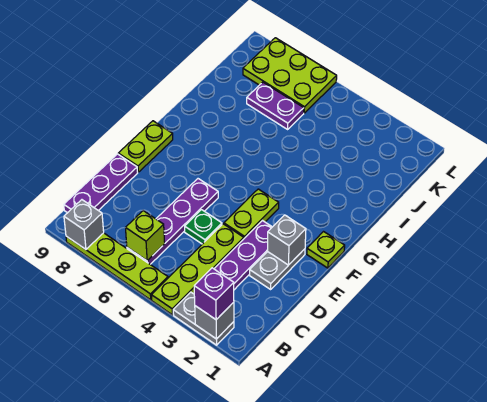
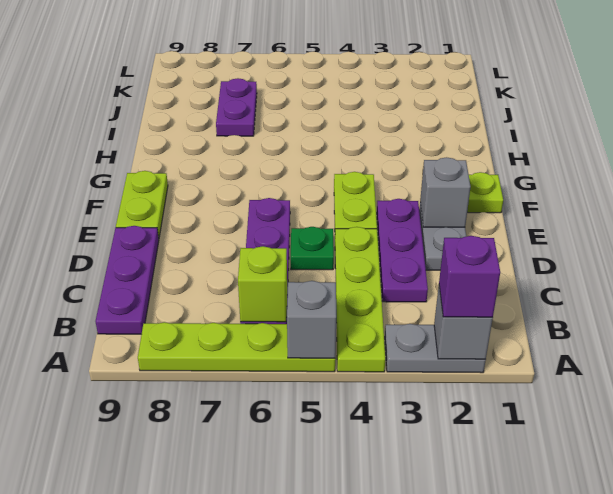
grey 1x1 brick [64,200,104,249] -> grey 1x1 brick moved to [287,281,336,358]
purple 1x2 plate [247,82,304,129] -> purple 1x2 plate turned to [216,78,257,136]
lime 2x3 plate [243,38,337,113] -> none

